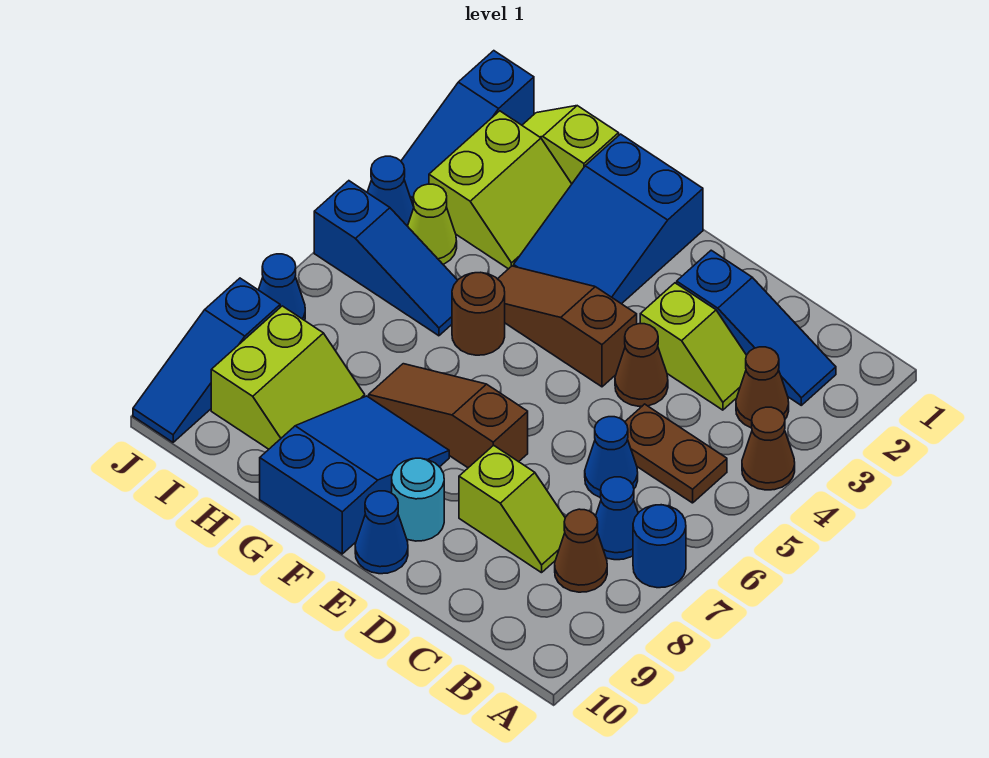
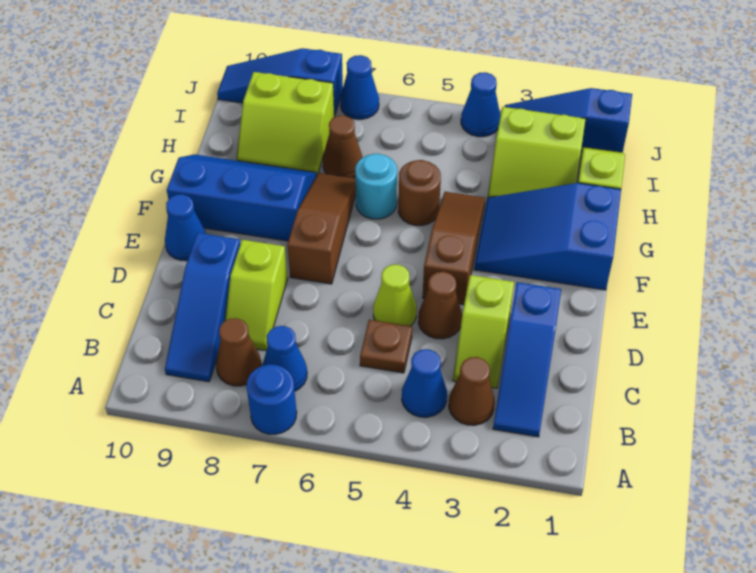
brown 1x1 cone [742,407,795,490] -> brown 1x1 cone moved to [323,116,363,178]
brown 1x2 plate [625,404,727,503] -> brown 1x1 plate [360,320,412,373]
blue 1x1 cone [585,417,638,498] -> blue 1x1 cone moved to [402,349,447,417]
cyan 1x1 round brick [392,458,444,541] -> cyan 1x1 round brick moved to [355,154,397,219]
blue 2x3 slope [260,396,449,554] -> blue 2x3 slope turned to [167,154,317,241]
blue 1x3 slope [314,181,457,336] -> blue 1x3 slope moved to [165,233,240,382]
lime 1x1 cone [408,184,457,264] -> lime 1x1 cone moved to [373,264,417,326]

